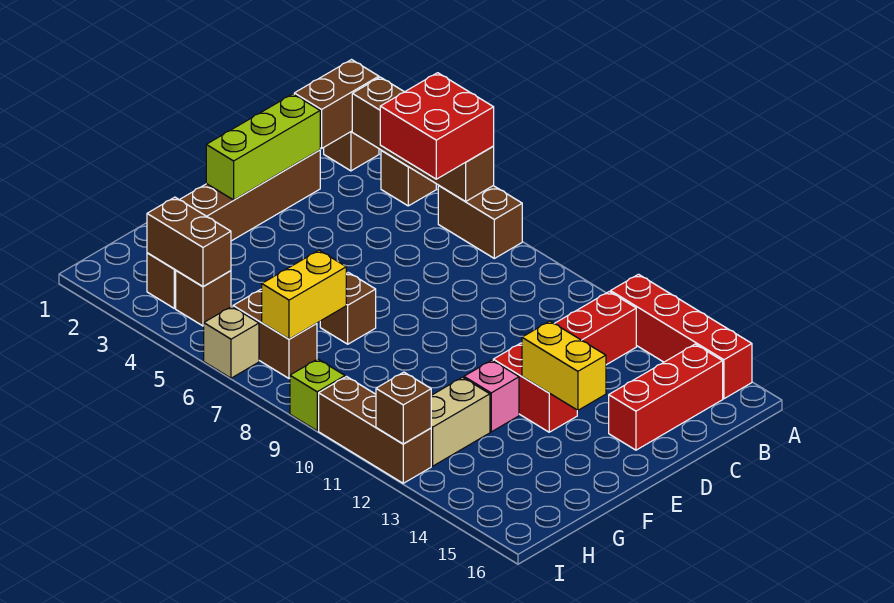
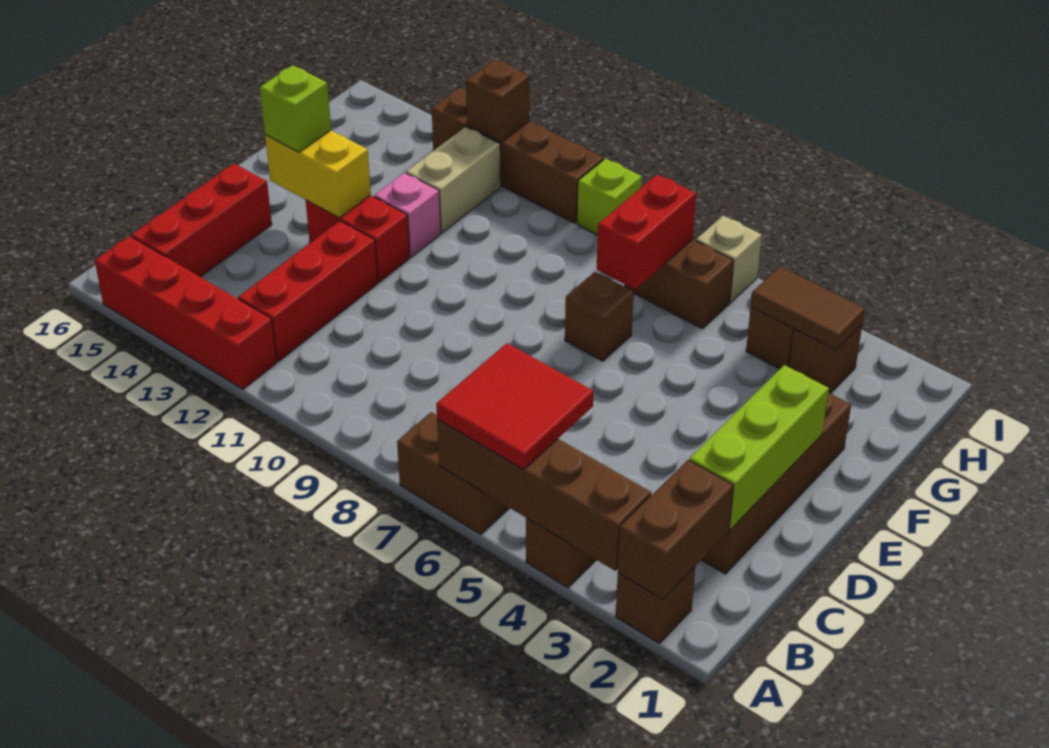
red 2x2 brick [380,73,494,179] -> red 2x2 tile [436,343,594,469]
none -> lime 1x1 brick [260,65,331,152]
yellow 1x2 brick [262,250,346,339] -> red 1x2 brick [597,175,696,289]
brown 1x2 brick [147,197,231,287] -> brown 1x2 tile [751,267,865,350]
brown 1x3 brick [319,377,431,483] -> brown 1x4 brick [432,88,604,223]

